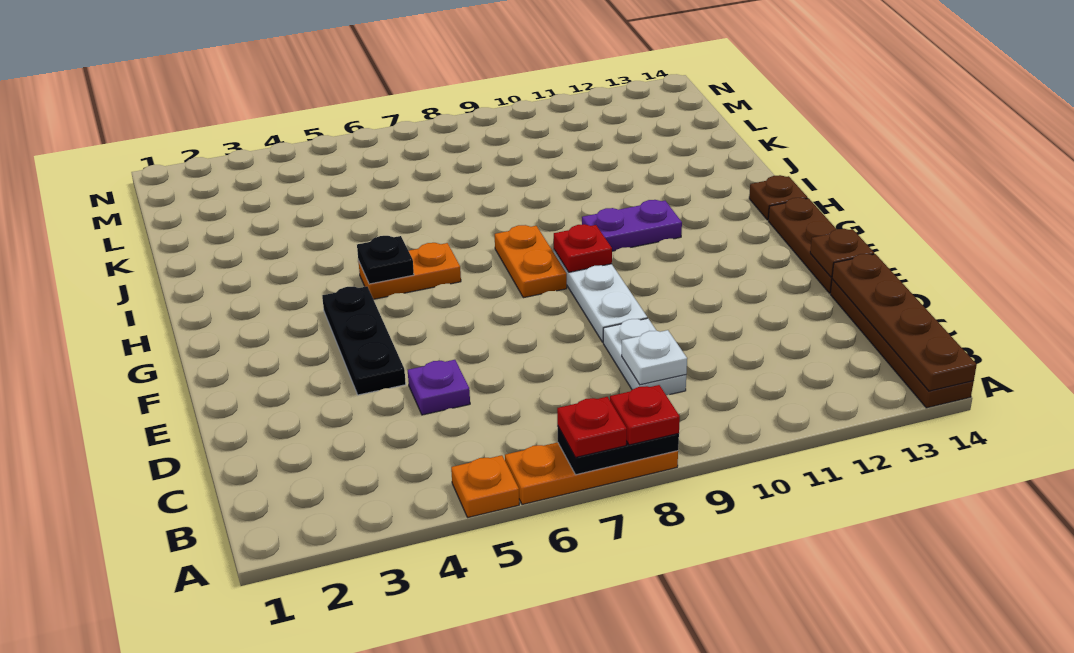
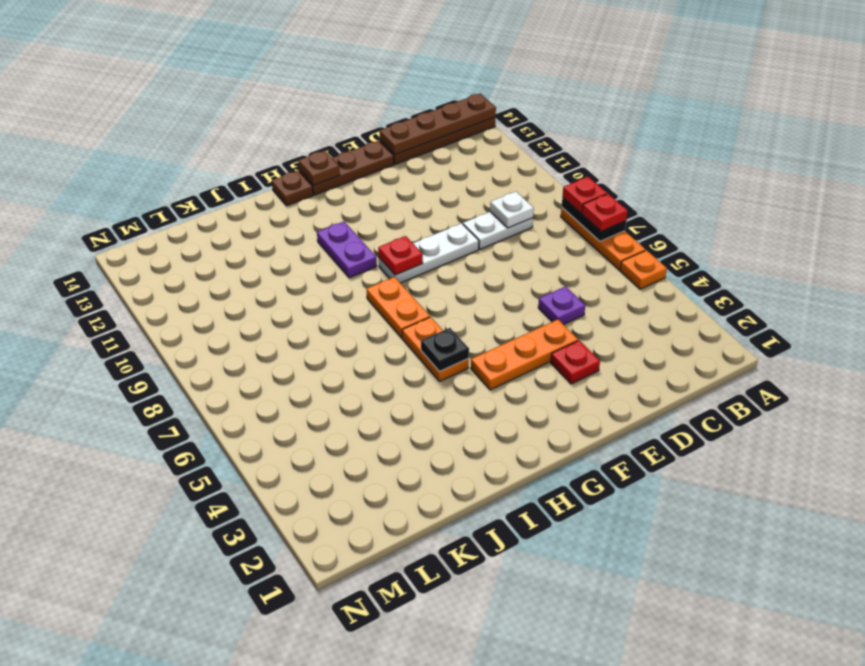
none -> red 1x1 plate [551,340,600,384]
black 1x3 plate [322,286,406,395] -> orange 1x3 plate [471,319,578,390]
brown 1x1 plate [810,229,874,277] -> brown 1x1 plate moved to [299,151,340,185]
orange 1x2 plate [495,225,567,298] -> orange 1x2 plate turned to [366,277,430,338]

